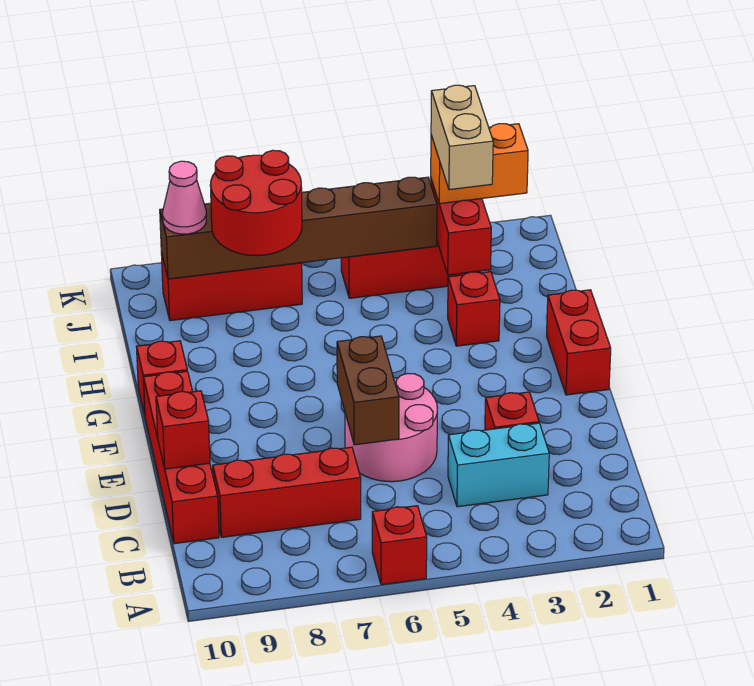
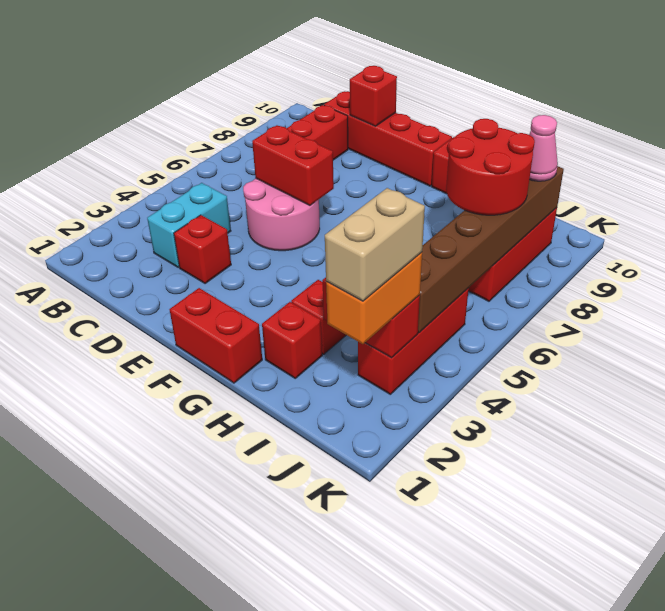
red 1x1 brick [372,506,427,585] -> red 1x1 brick moved to [262,302,322,378]
brown 1x2 brick [337,336,399,445] -> red 1x2 brick [252,125,334,205]
tan 1x2 brick [431,85,493,190] -> tan 1x2 brick turned to [325,188,425,301]

